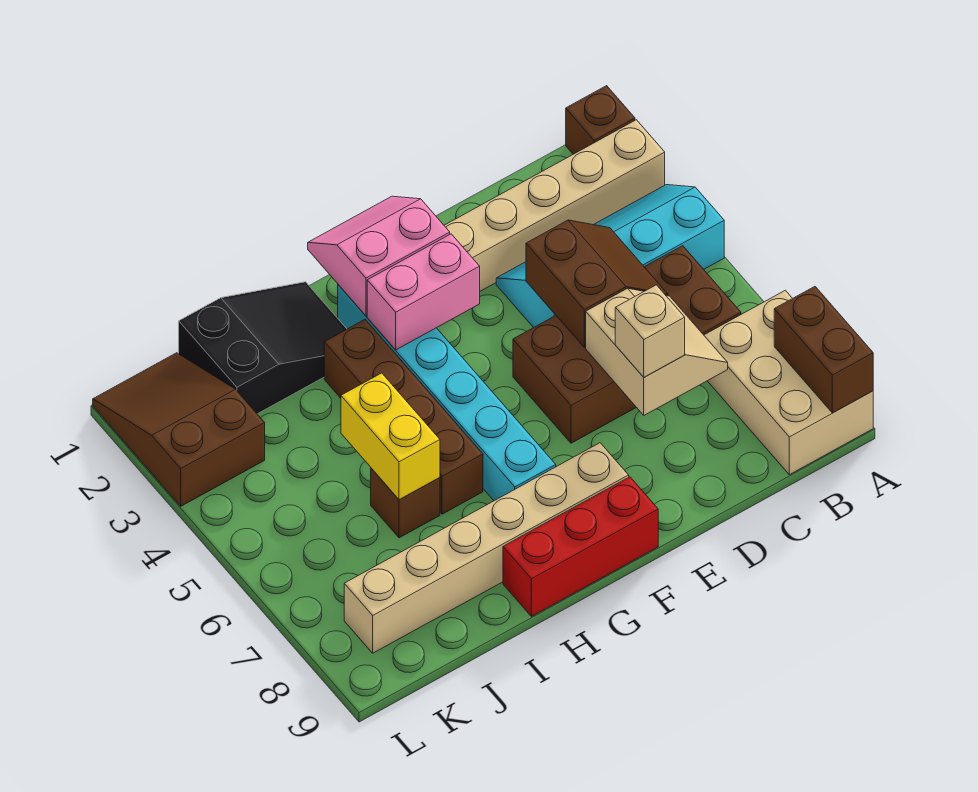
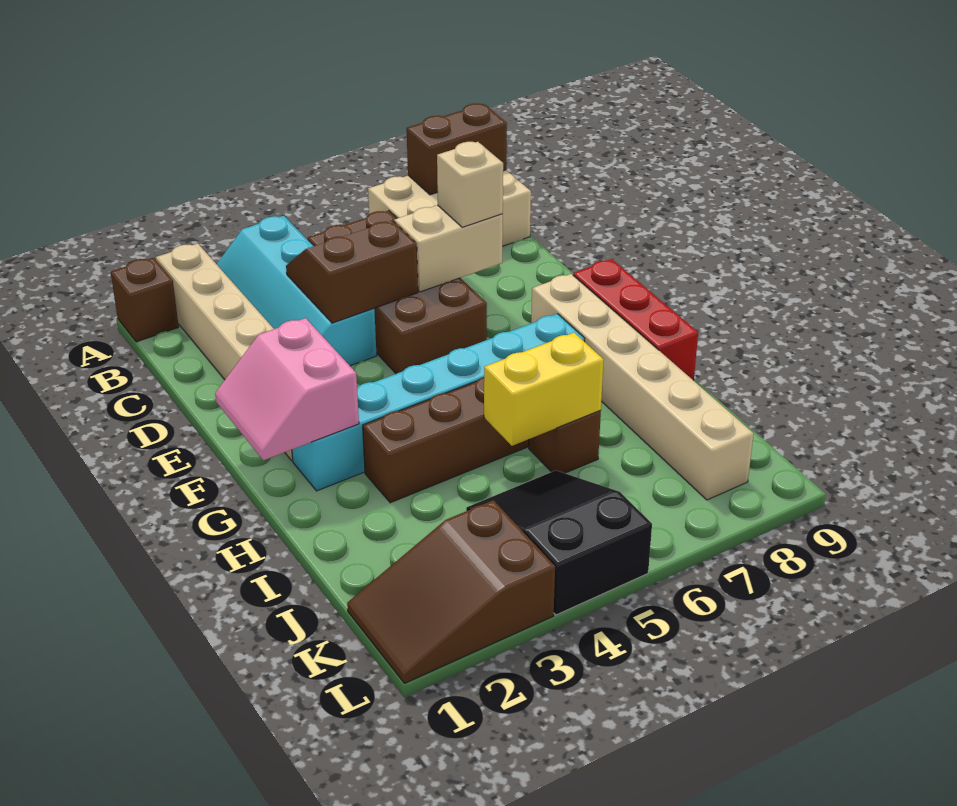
pink 1x2 brick [367,234,480,350] -> none
black 2x3 slope [179,282,347,414] -> black 2x3 slope moved to [466,470,652,615]

